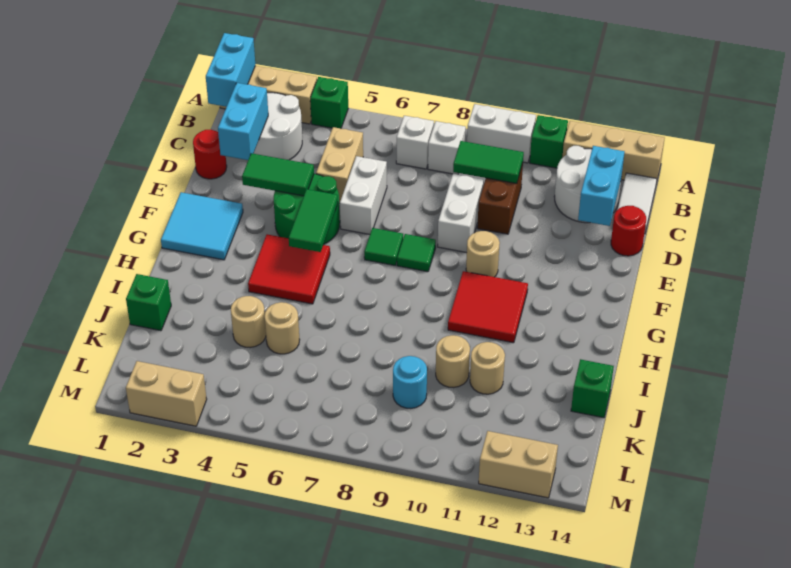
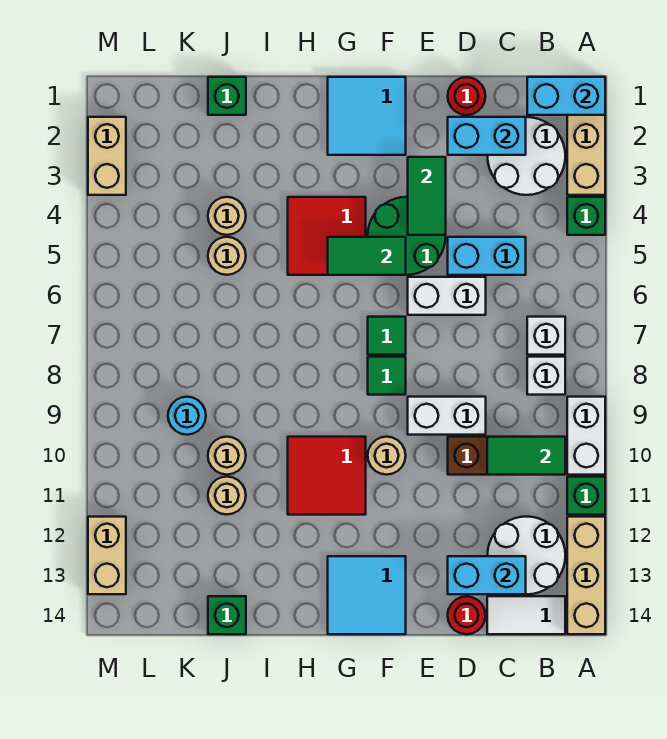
tan 1x2 brick [316,127,363,203] -> cyan 1x2 brick [448,237,526,275]
green 1x2 tile [453,141,524,183] -> green 1x2 tile turned to [487,437,565,475]
none -> cyan 2x2 tile [328,556,406,634]

